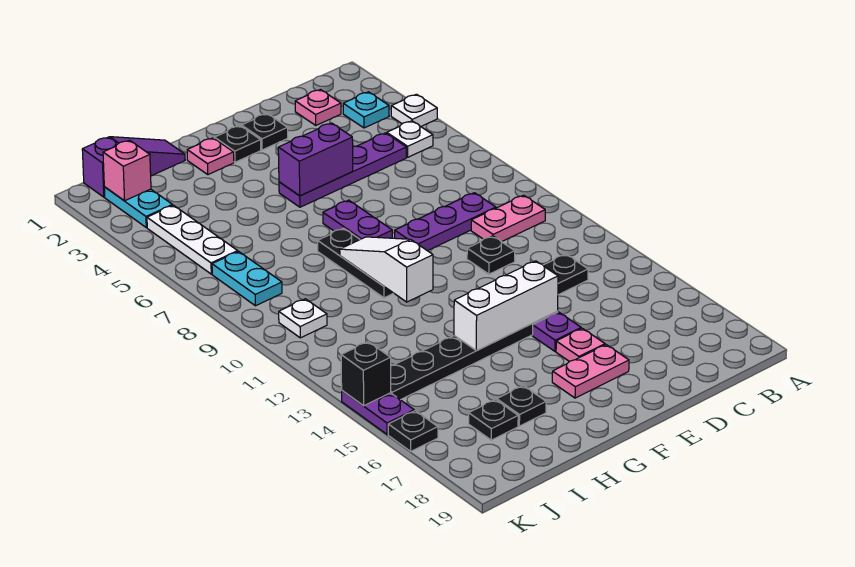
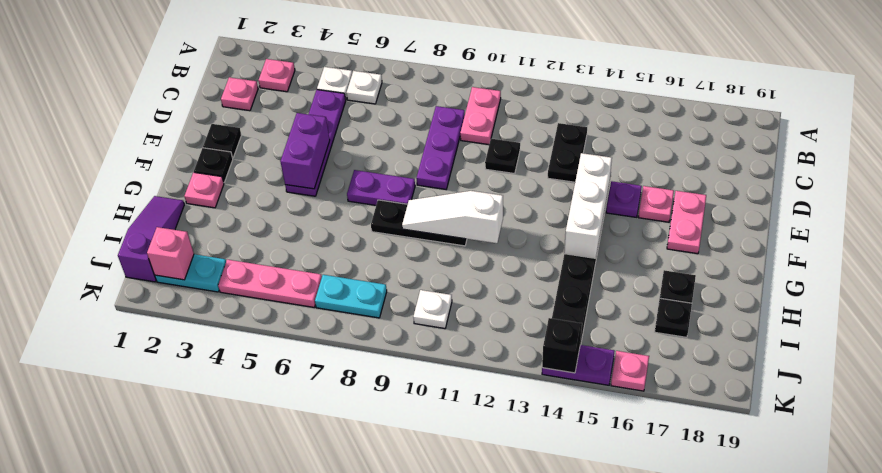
white 1x1 plate [391,94,437,126] -> white 1x1 plate moved to [347,71,382,104]
cyan 1x1 plate [343,92,389,128] -> pink 1x1 plate [259,59,295,92]
white 1x3 plate [147,205,238,274] -> pink 1x3 plate [218,260,322,307]
black 1x1 plate [388,411,438,451] -> pink 1x1 plate [611,351,649,391]

